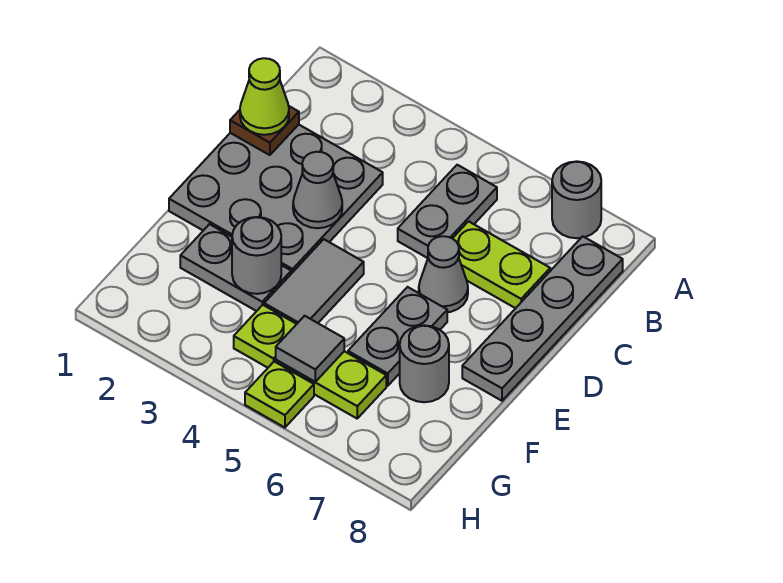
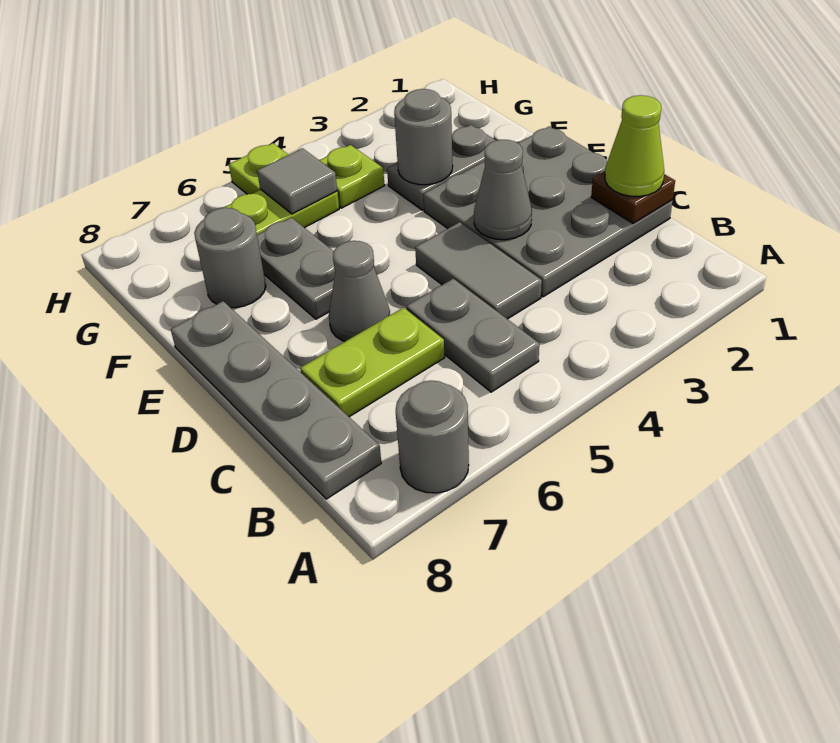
grey 1x2 tile [264,239,364,324] -> grey 1x2 tile moved to [415,222,542,319]

